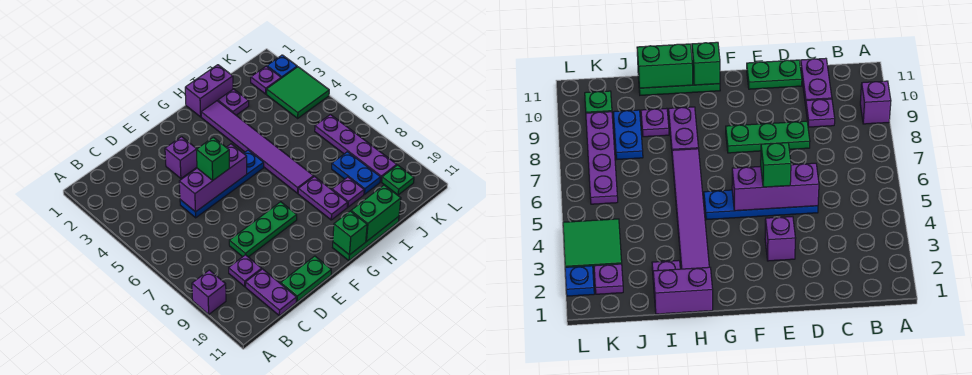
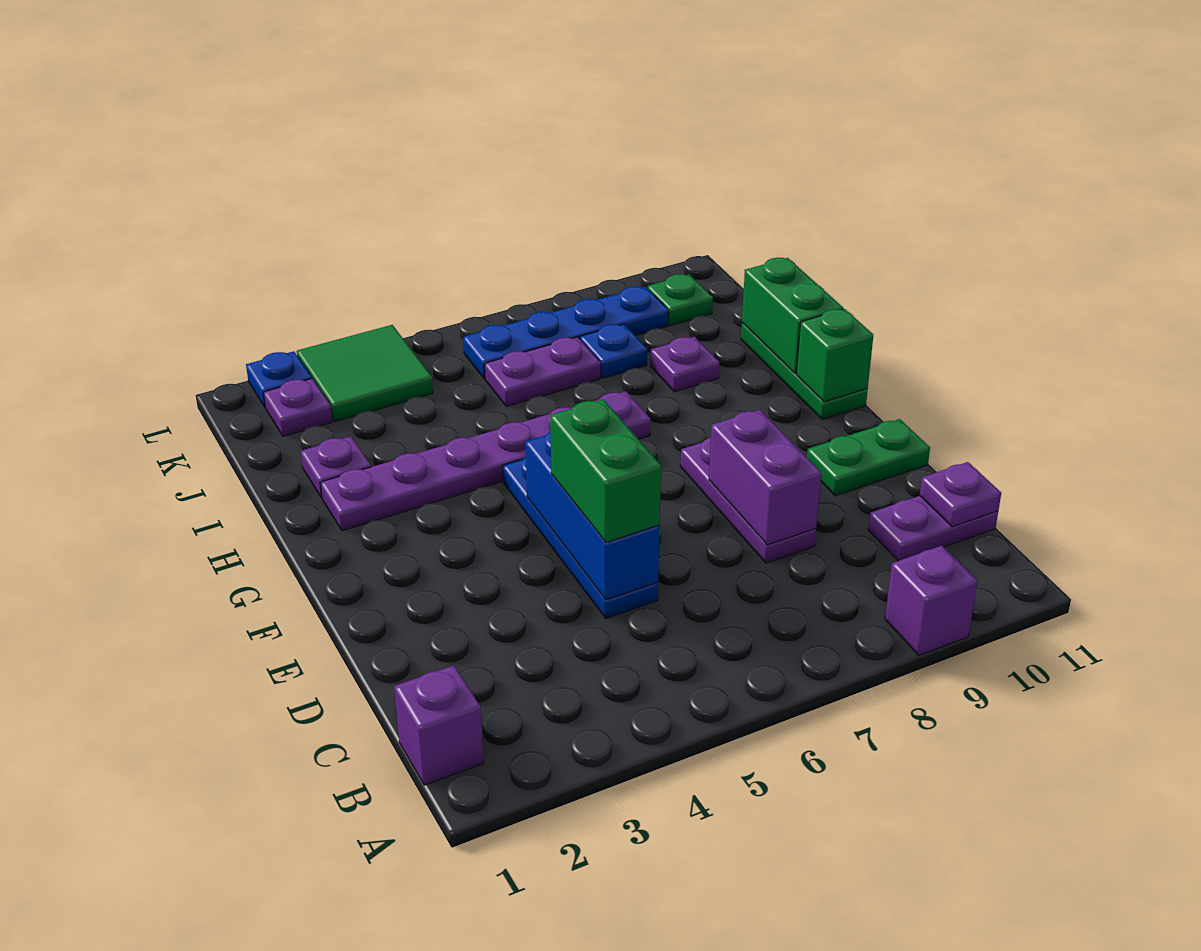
purple 1x1 plate [229,255,262,287] -> purple 1x1 plate moved to [920,462,1001,527]
purple 1x3 brick [179,144,247,212] -> blue 1x3 brick [525,431,660,600]
green 1x3 plate [229,202,297,257] -> purple 1x3 plate [680,437,816,563]
green 1x2 plate [281,256,331,302] -> green 1x2 plate turned to [807,419,930,496]
purple 1x1 brick [165,137,197,178] -> purple 1x1 brick moved to [394,666,484,785]
green 1x1 brick [196,137,229,181] -> green 1x2 brick [550,399,661,542]
purple 1x2 brick [185,65,233,117] -> purple 1x2 brick moved to [709,410,821,545]
purple 1x6 tile [201,101,314,193] -> purple 1x6 plate [320,391,651,531]
purple 1x2 plate [298,177,348,220] -> purple 1x2 plate moved to [485,337,600,407]
blue 1x2 plate [332,152,381,194] -> blue 1x1 plate [580,324,647,378]
purple 1x4 plate [315,115,397,182] -> blue 1x4 plate [463,286,668,379]

